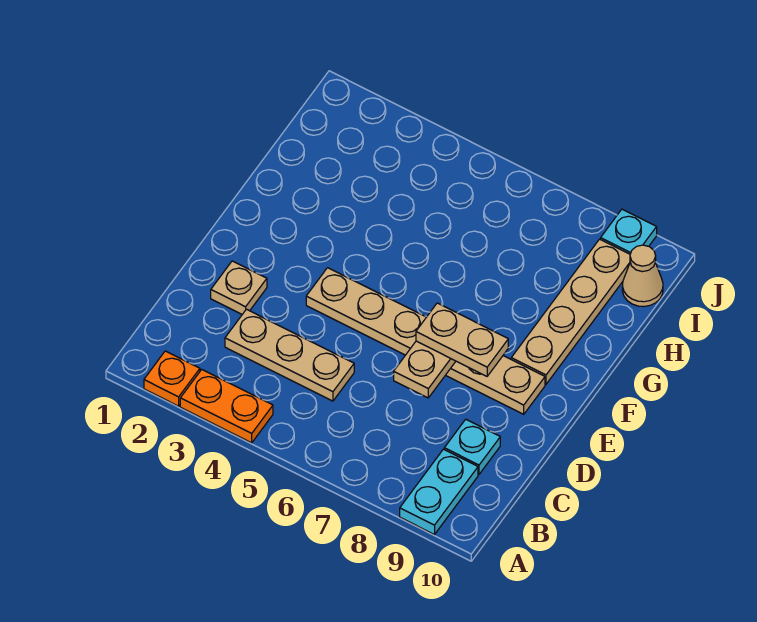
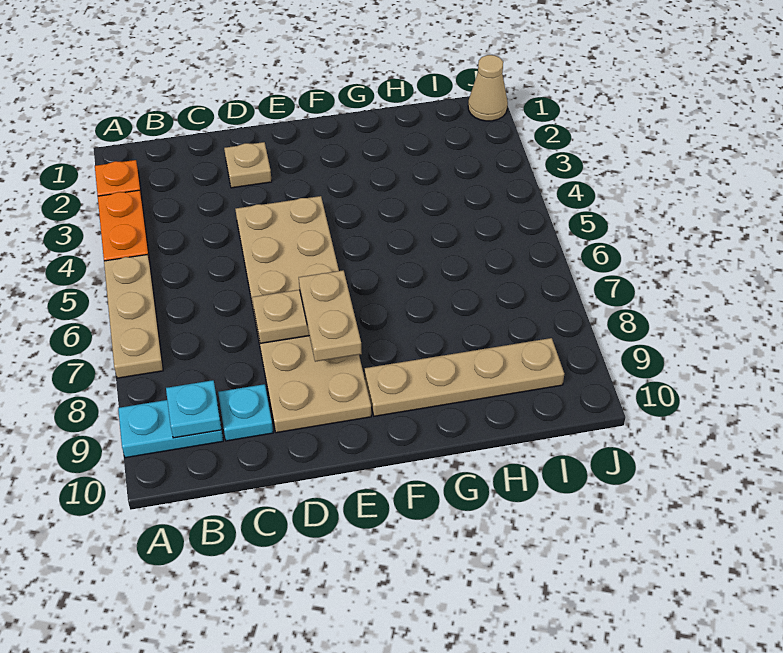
tan 1x3 plate [225,309,354,401] -> tan 1x3 plate moved to [104,254,163,378]
tan 1x6 plate [306,268,545,414] -> tan 2x6 plate [235,196,371,433]
tan 1x1 cone [622,245,663,307] -> tan 1x1 cone moved to [468,55,508,121]
cyan 1x1 plate [601,209,657,254] -> cyan 1x1 plate moved to [166,380,221,438]

